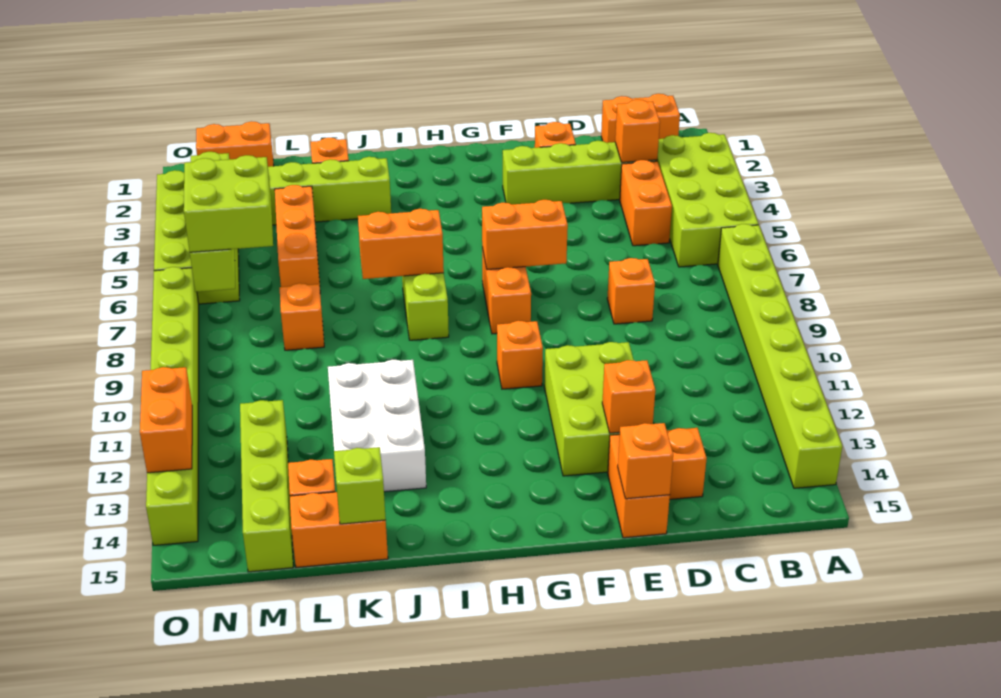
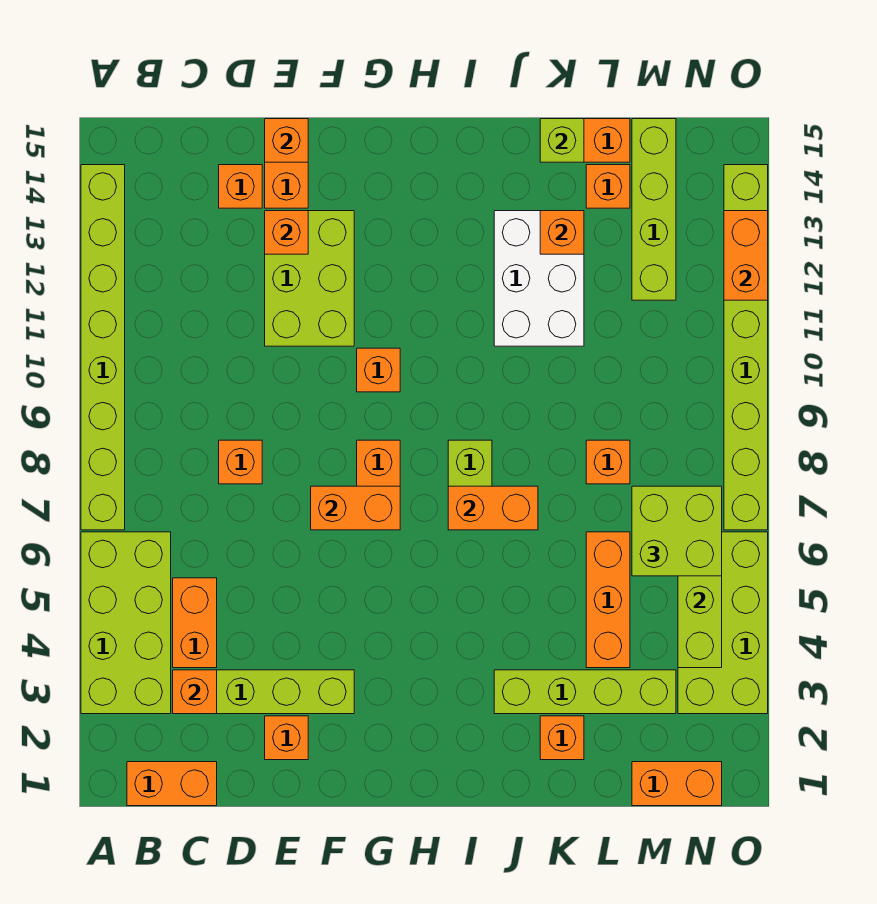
none -> orange 1x1 brick [540,211,584,254]

